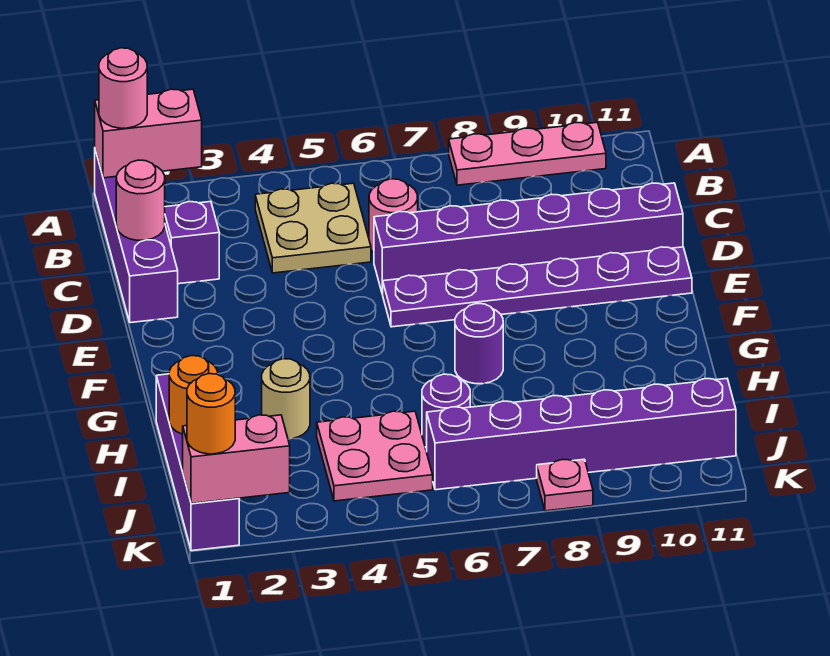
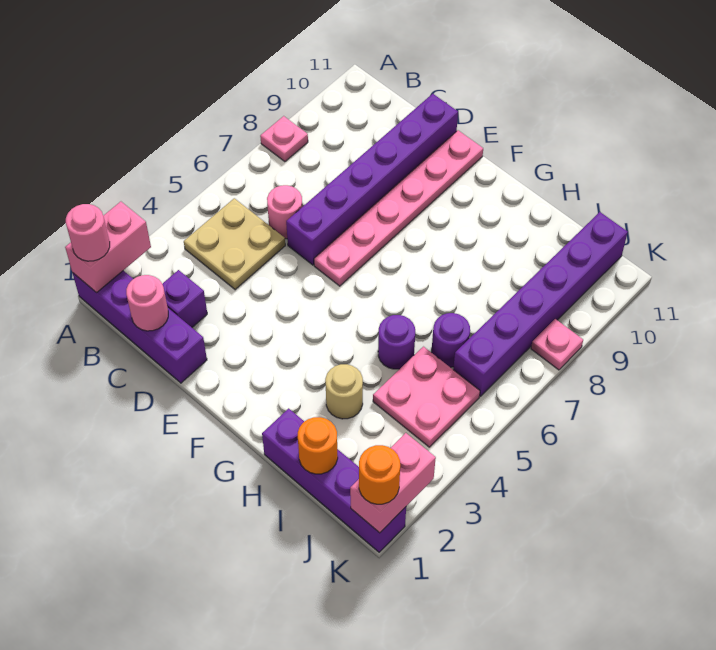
pink 1x3 plate [449,122,606,185] -> pink 1x1 plate [260,116,308,162]
purple 1x6 plate [383,247,692,327] -> pink 1x6 plate [314,130,483,286]
purple 1x1 round brick [455,304,503,384] -> purple 1x1 round brick moved to [378,315,415,369]

